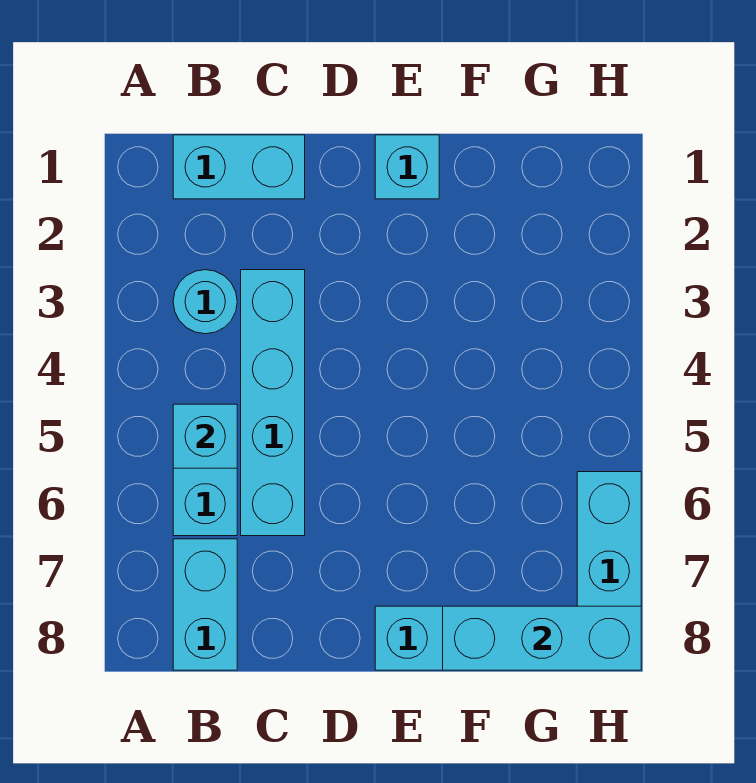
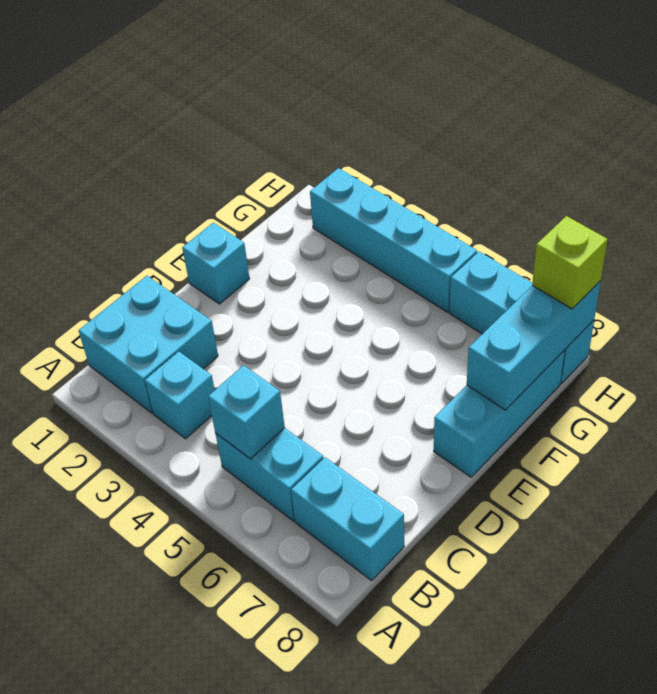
cyan 1x2 brick [173,135,305,199] -> cyan 2x2 brick [79,276,218,413]
cyan 1x1 round brick [173,270,237,334] -> cyan 1x1 brick [145,351,215,439]
cyan 1x4 brick [241,270,305,536] -> cyan 1x4 brick moved to [310,168,477,312]
none -> lime 1x1 brick [532,216,608,309]

